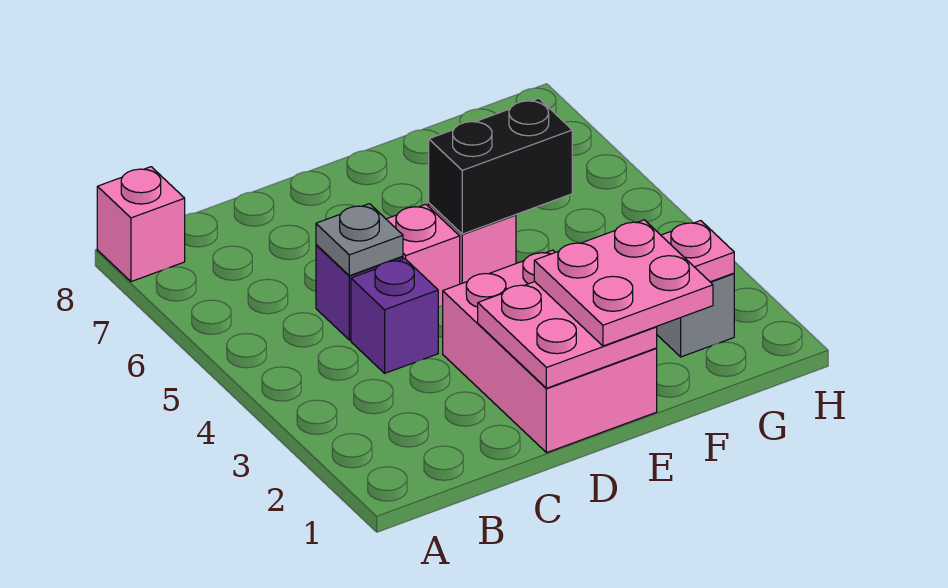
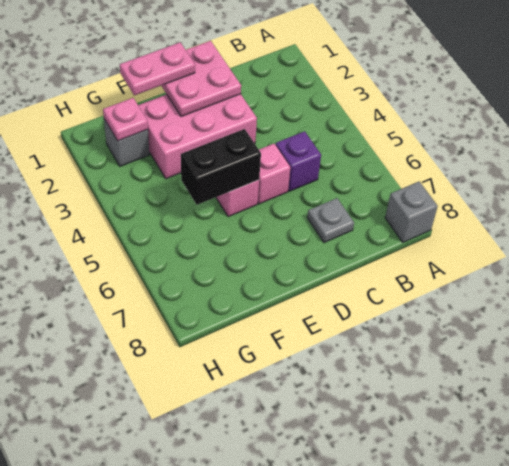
pink 1x1 brick [97,167,185,282] -> grey 1x1 brick [385,182,438,242]
purple 1x1 brick [351,258,438,373] -> none
grey 1x1 plate [316,204,403,276] -> grey 1x1 plate moved to [307,198,354,243]
pink 2x3 brick [443,250,657,453] -> pink 2x3 brick turned to [138,94,257,179]
pink 2x2 plate [534,220,713,346] -> pink 1x2 plate [120,42,195,95]

